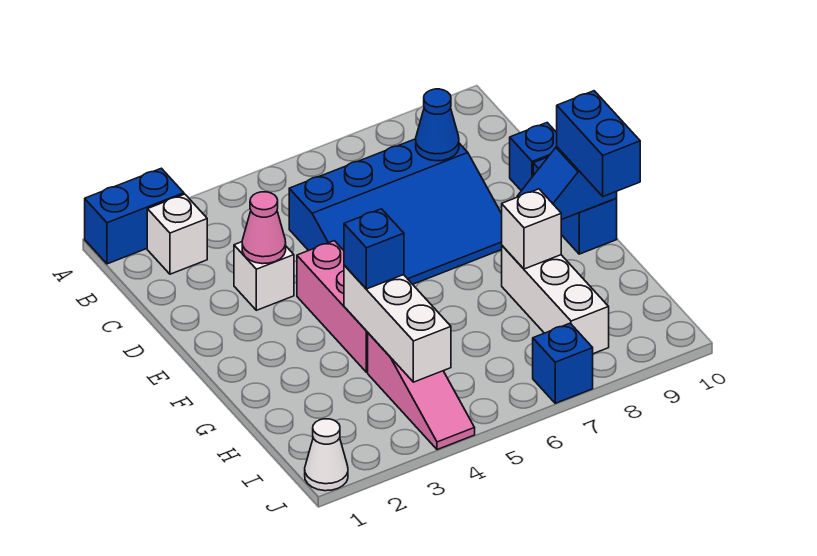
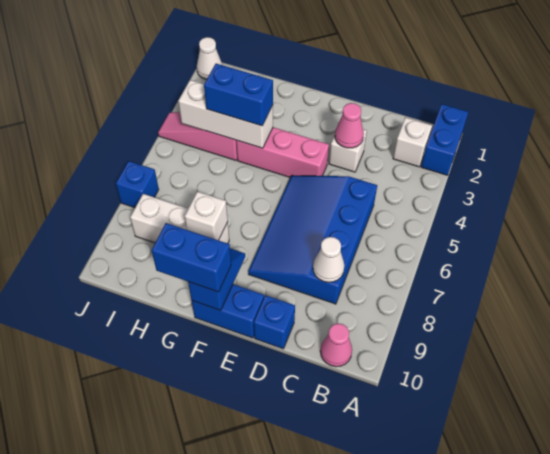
none -> pink 1x1 cone [320,323,352,367]
blue 1x1 cone [416,89,459,161] -> white 1x1 cone [313,237,345,282]
blue 1x1 brick [344,209,404,289] -> blue 1x2 brick [204,64,273,126]

